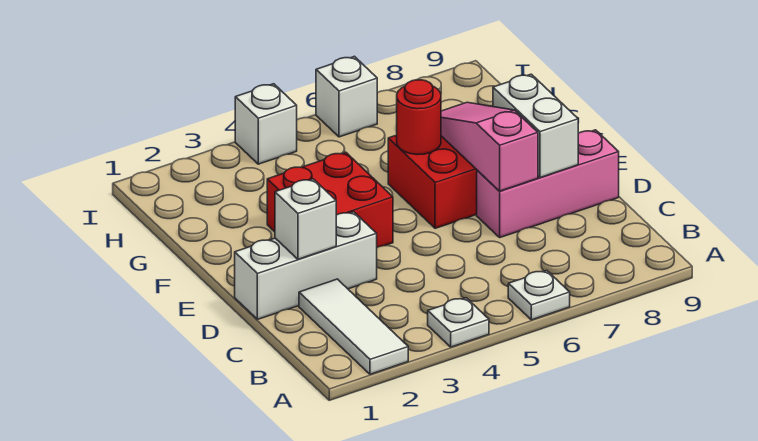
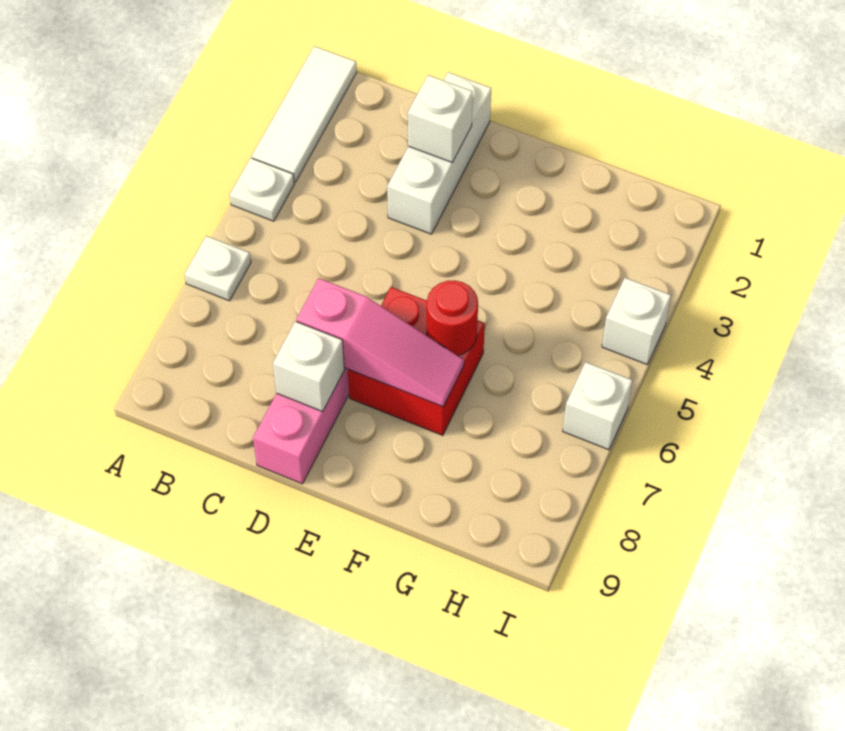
white 1x3 tile [299,279,408,374] -> white 1x3 tile turned to [252,46,357,182]
white 1x2 brick [493,74,578,178] -> white 1x1 brick [273,321,344,411]
red 2x2 brick [267,152,393,247] -> none

